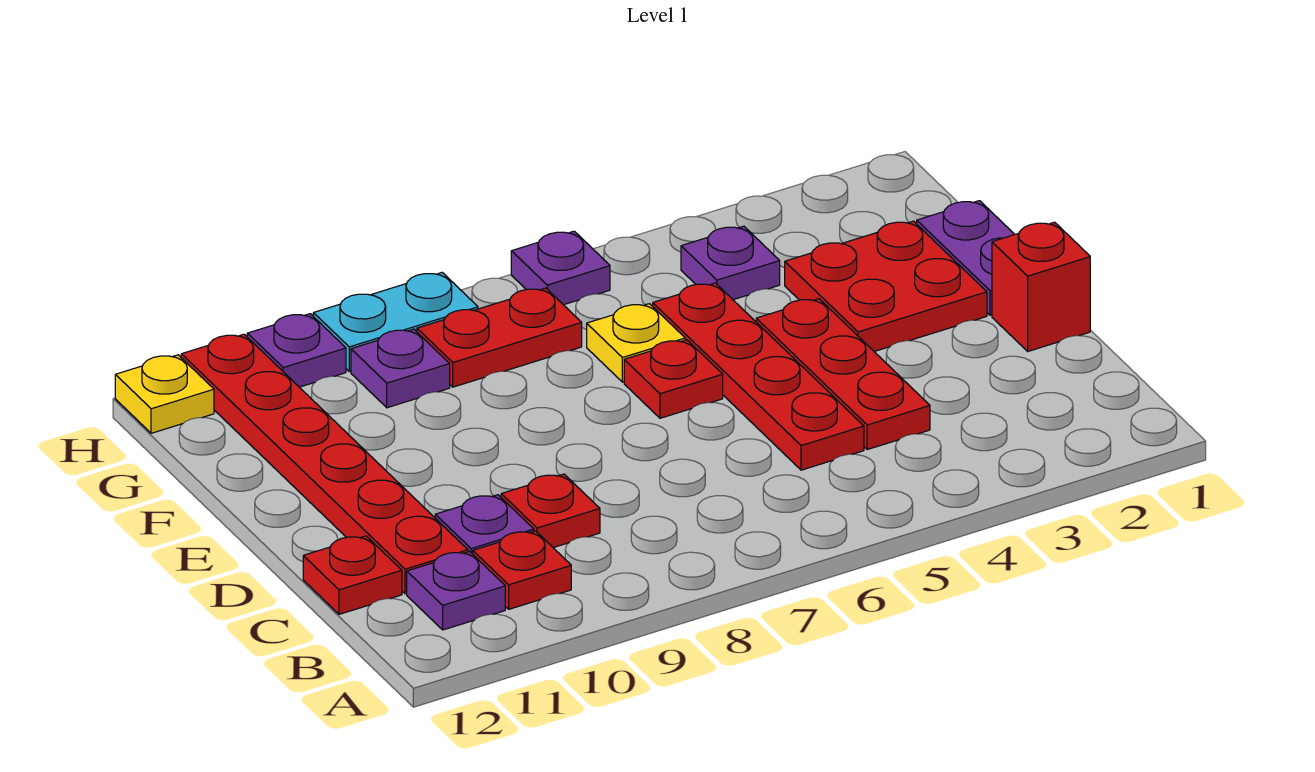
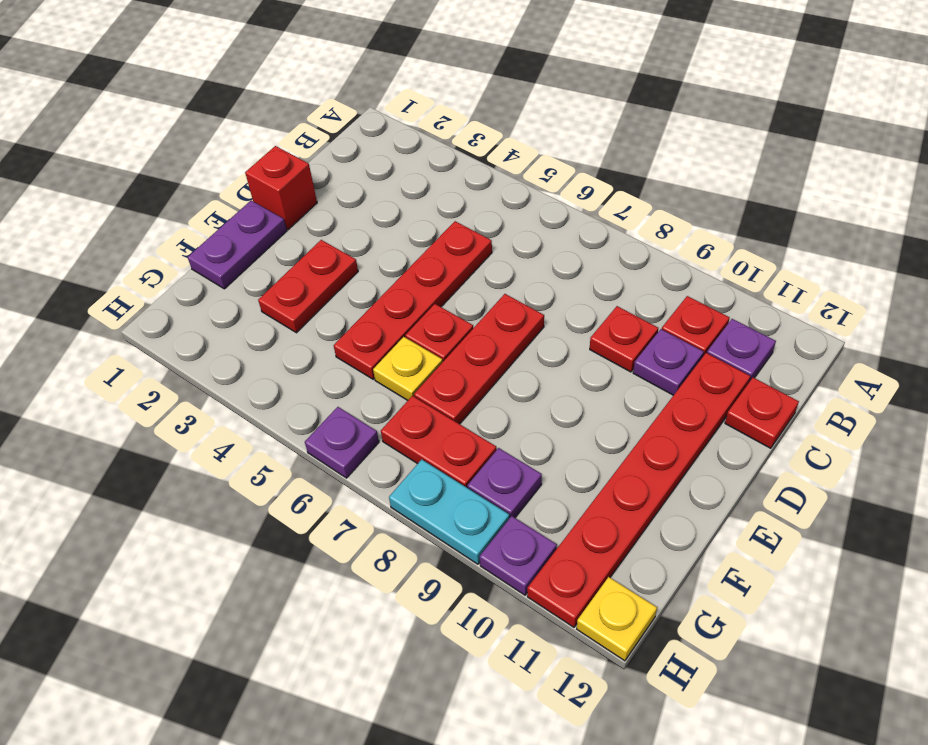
red 1x3 plate [756,299,930,450] -> red 1x3 plate moved to [414,294,544,424]
red 2x2 plate [785,221,987,352] -> red 1x2 plate [258,240,358,333]
purple 1x1 plate [681,226,780,300] -> none

